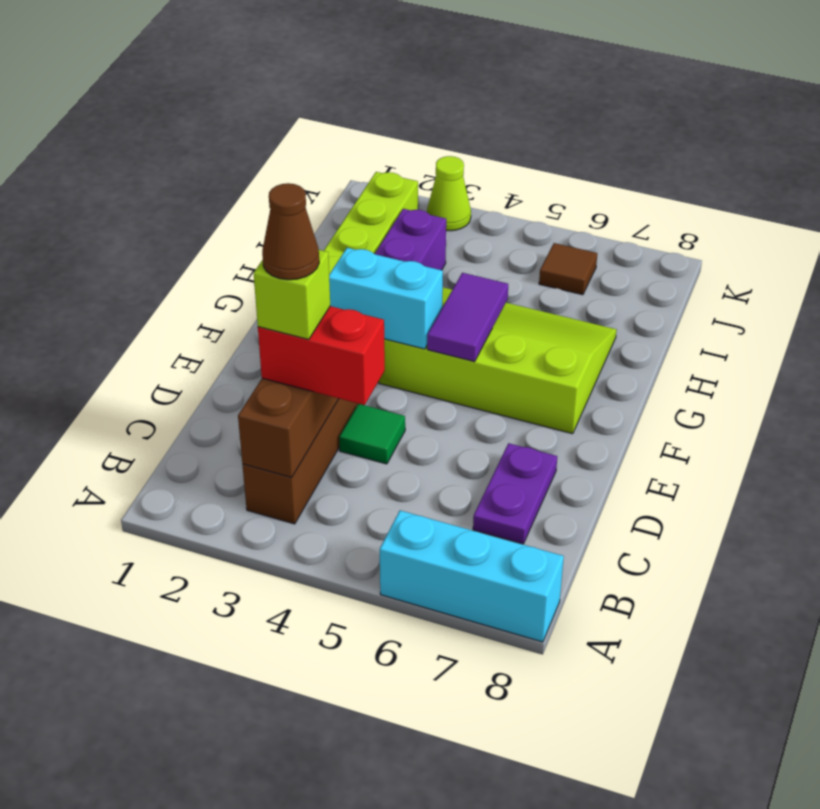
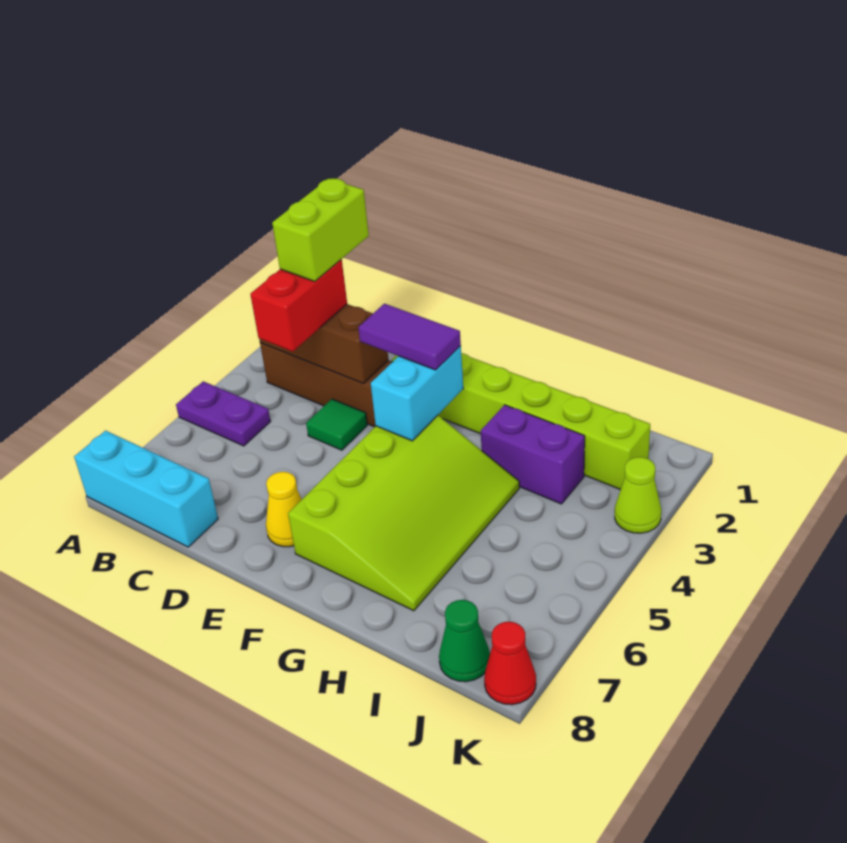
cyan 1x3 brick [380,510,564,642] -> cyan 1x3 brick turned to [74,431,218,547]
lime 1x1 brick [254,250,330,340] -> lime 1x2 brick [272,178,369,281]
brown 1x1 cone [262,183,319,280] -> none
purple 1x2 plate [473,443,557,544] -> purple 1x2 plate moved to [176,381,271,446]
none -> yellow 1x1 cone [266,472,302,547]
purple 1x2 tile [427,273,508,362] -> purple 1x2 tile moved to [358,304,461,370]
brown 1x1 tile [539,243,597,295] -> none
none -> green 1x1 cone [439,600,490,682]
none -> red 1x1 cone [484,621,536,705]

